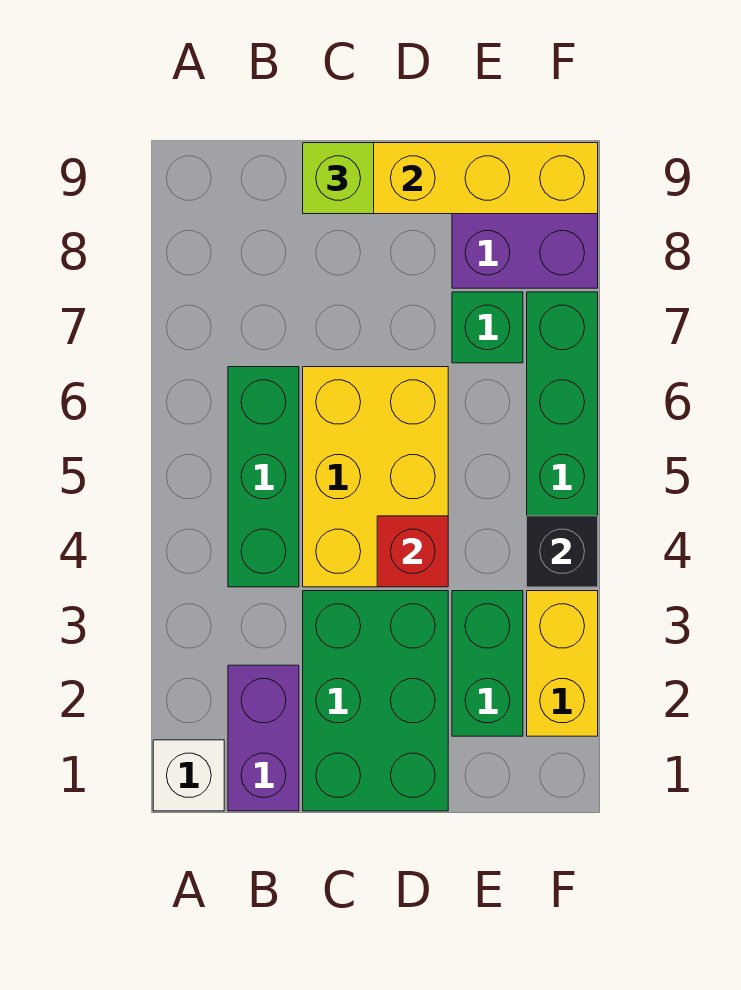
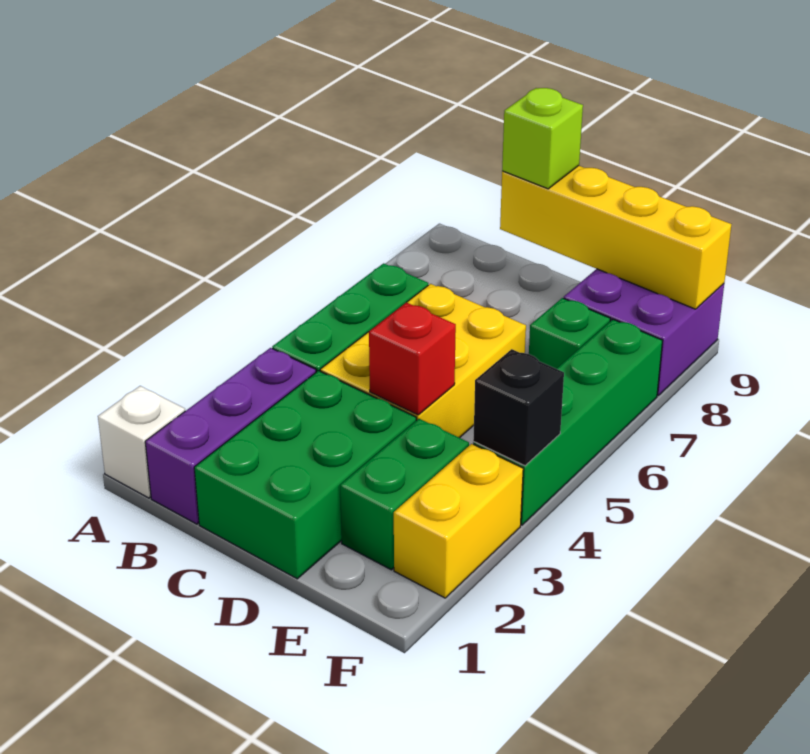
purple 1x2 brick [228,665,299,811] -> purple 1x3 brick [145,348,316,524]

